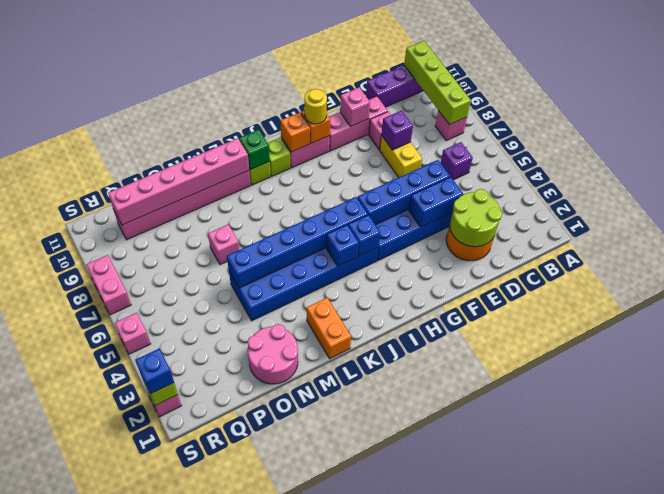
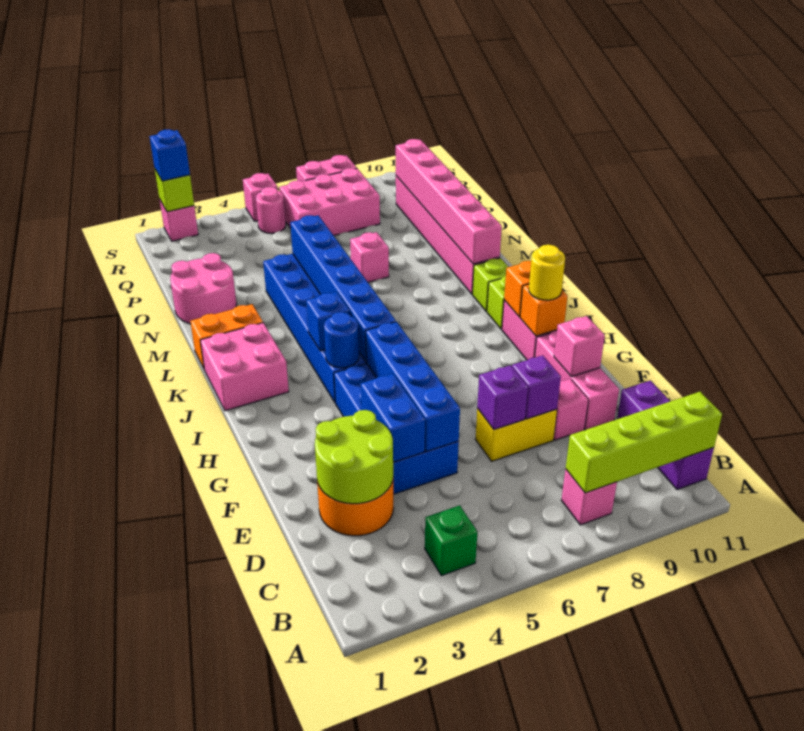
purple 1x1 brick [441,142,473,180] -> purple 1x1 brick moved to [477,365,528,430]
blue 1x1 brick [348,215,380,256] -> blue 1x1 round brick [324,312,359,368]
none -> pink 2x2 brick [200,323,289,411]
green 1x1 brick [239,130,270,170] -> green 1x1 brick moved to [425,505,477,576]
none -> pink 2x3 brick [279,168,380,236]
none -> pink 1x1 round brick [256,187,286,233]

